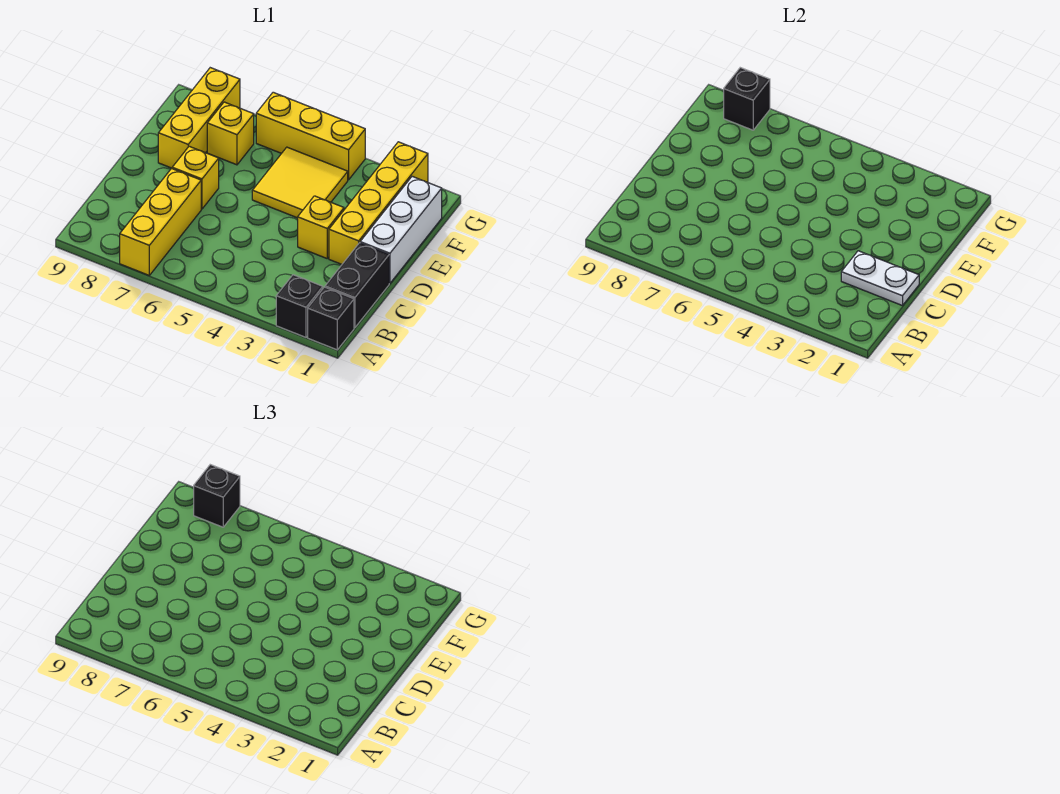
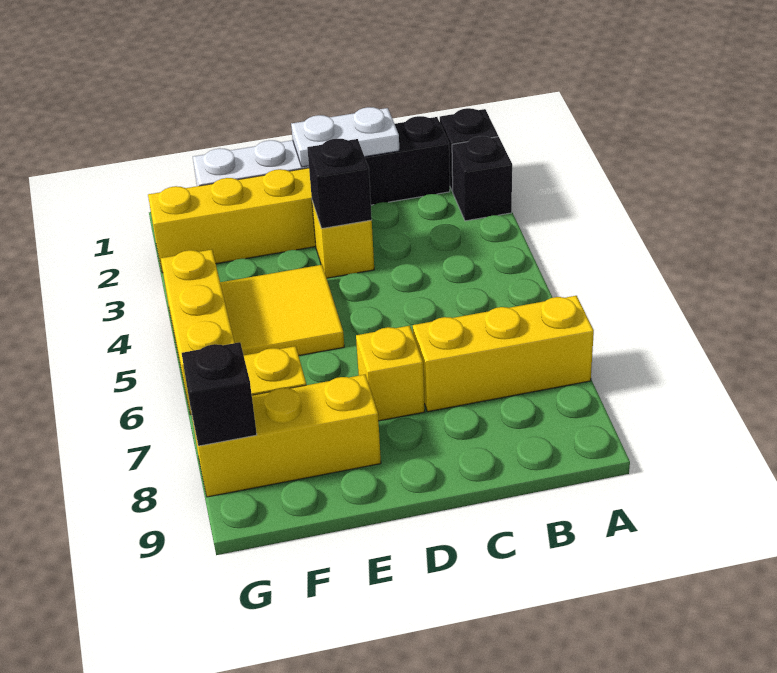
white 1x2 plate [841,251,919,306] -> white 1x2 plate turned to [291,107,399,167]
black 1x1 brick [194,465,240,527] -> black 1x1 brick moved to [307,139,372,229]

